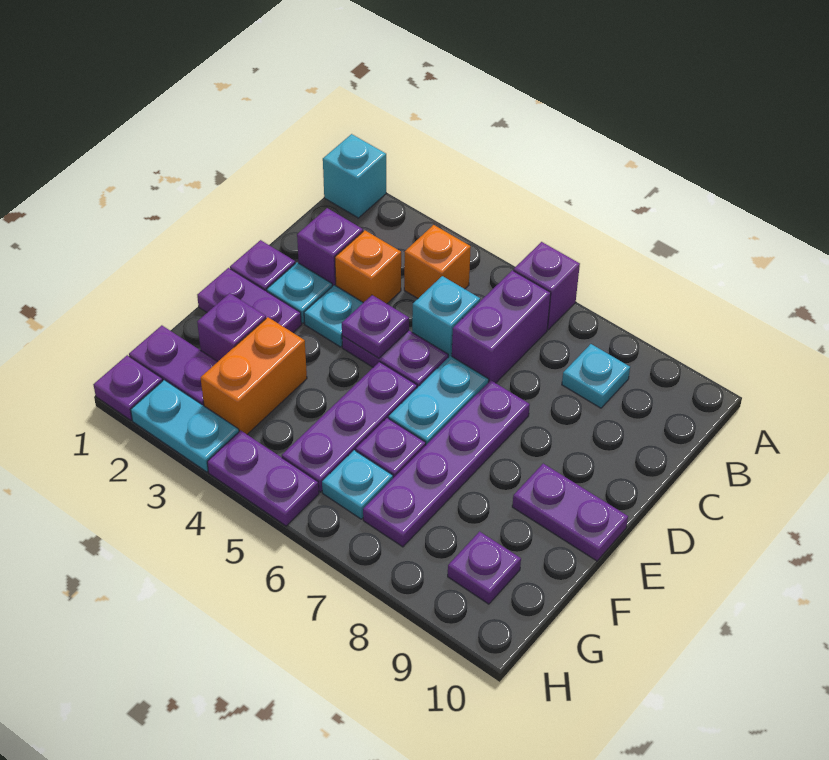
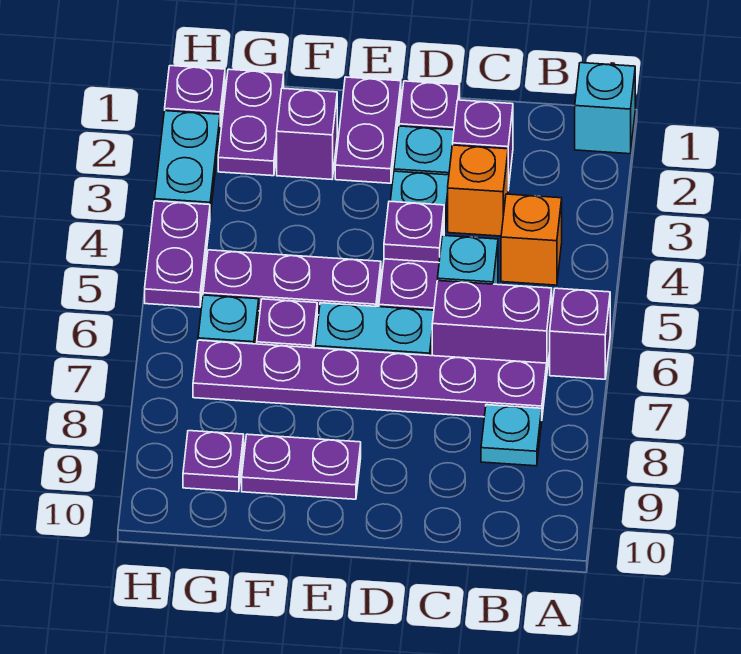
purple 1x4 plate [363,380,530,547] -> purple 1x6 plate [193,340,547,417]
purple 1x2 plate [512,464,628,561] -> purple 1x2 plate turned to [242,434,361,499]
orange 1x2 brick [201,317,307,434] -> none

